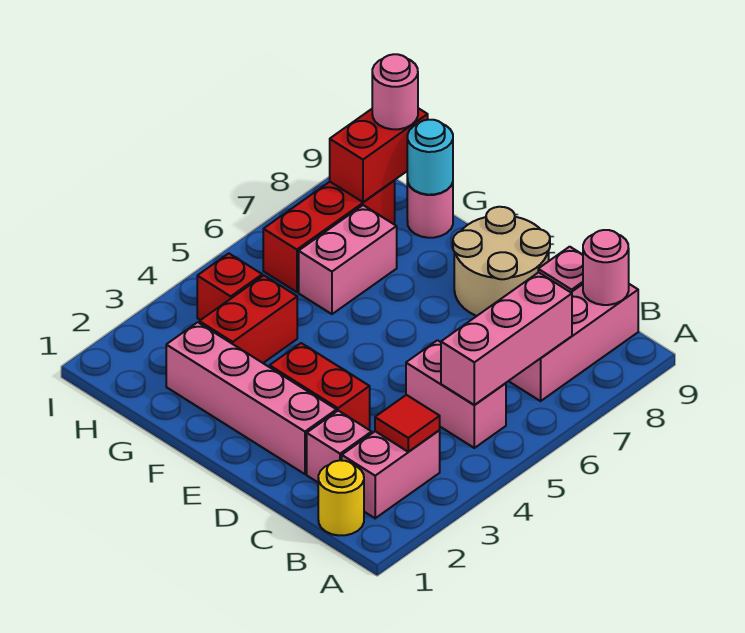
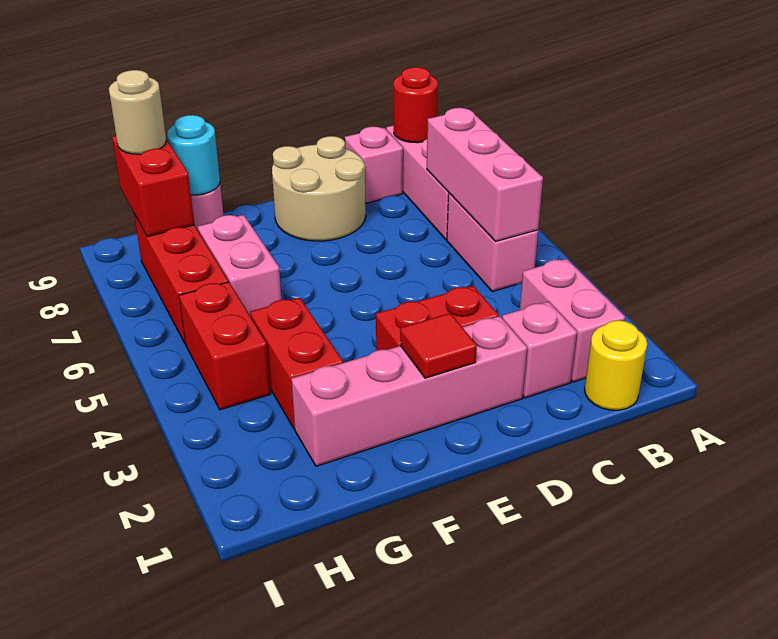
red 1x1 tile [375,395,440,452] -> red 1x1 tile moved to [400,313,477,378]
pink 1x2 brick [406,340,506,448] -> pink 1x2 brick turned to [447,193,538,292]
pink 1x1 round brick [583,230,629,305] -> red 1x1 round brick [394,67,438,143]
red 1x1 brick [197,253,262,320] -> red 1x2 brick [179,282,271,410]
pink 1x1 round brick [372,54,418,129] -> tan 1x1 round brick [109,70,166,154]

